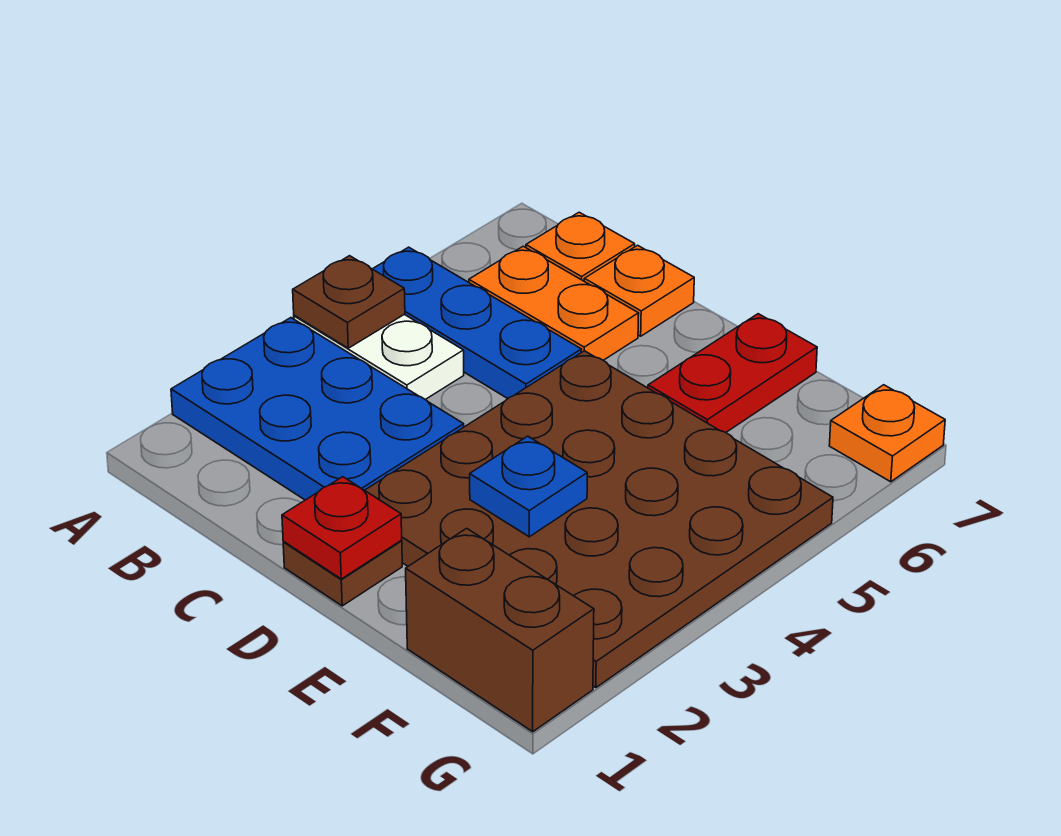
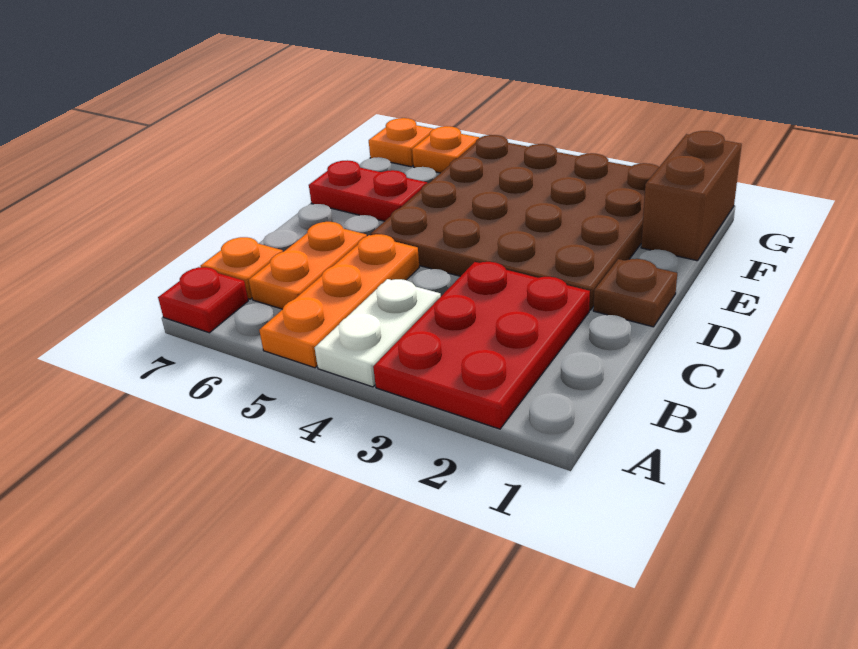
blue 2x3 plate [171,318,464,500] -> red 2x3 plate [373,262,590,429]
brown 1x1 plate [293,256,405,348] -> none
blue 1x3 plate [373,247,582,398] -> orange 1x3 plate [259,234,419,368]
orange 1x1 plate [584,245,694,336] -> orange 1x1 plate moved to [412,126,479,173]
red 1x1 plate [282,477,402,579] -> red 1x1 plate moved to [158,267,248,333]
blue 1x1 plate [470,436,587,537] -> none

